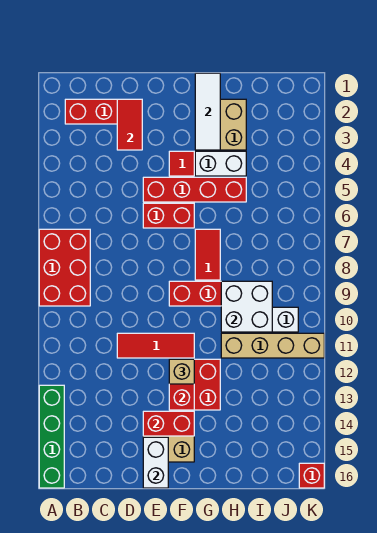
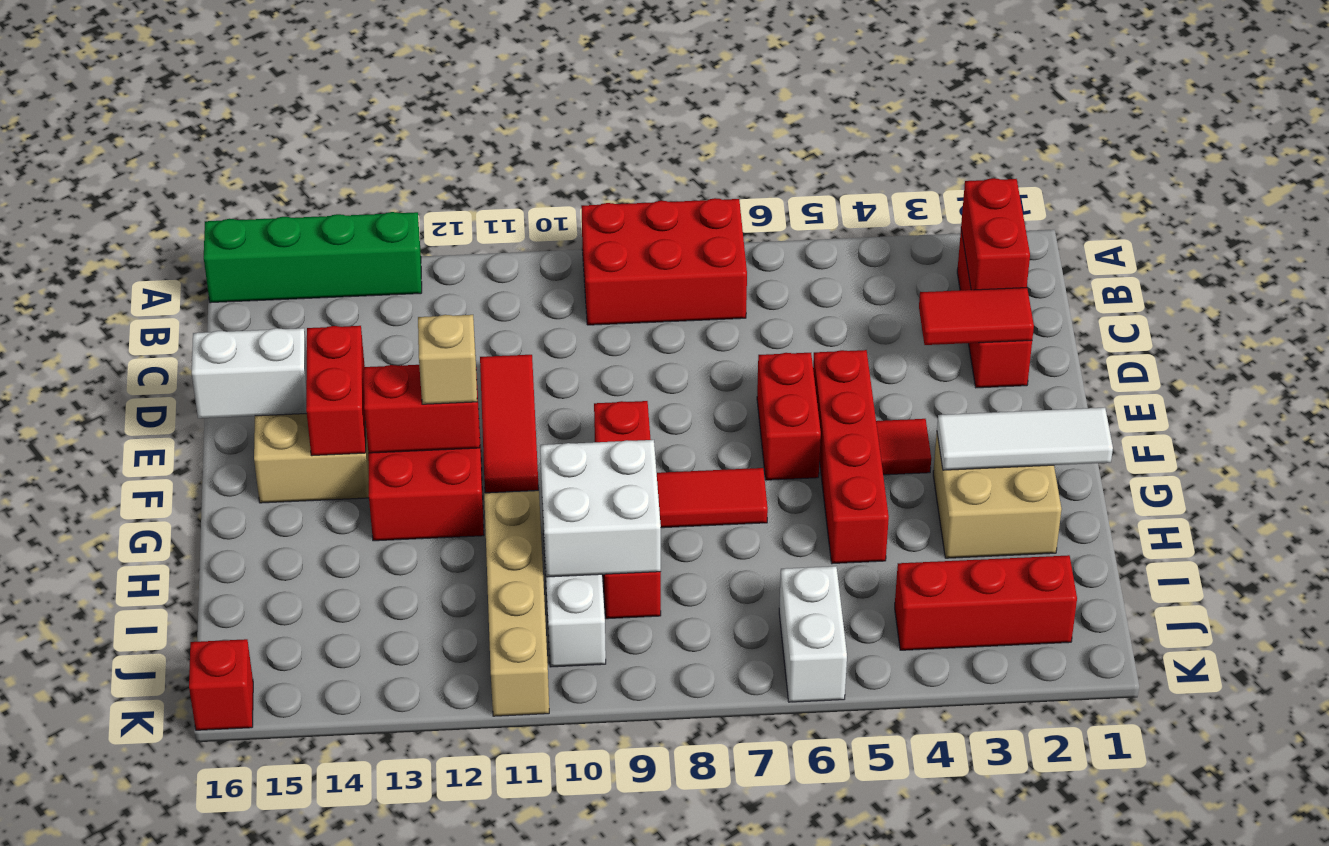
none -> red 1x2 brick [961,178,1030,290]
white 1x2 brick [195,151,246,176] -> white 1x2 brick moved to [779,566,847,702]
none -> red 1x3 brick [895,555,1077,650]

